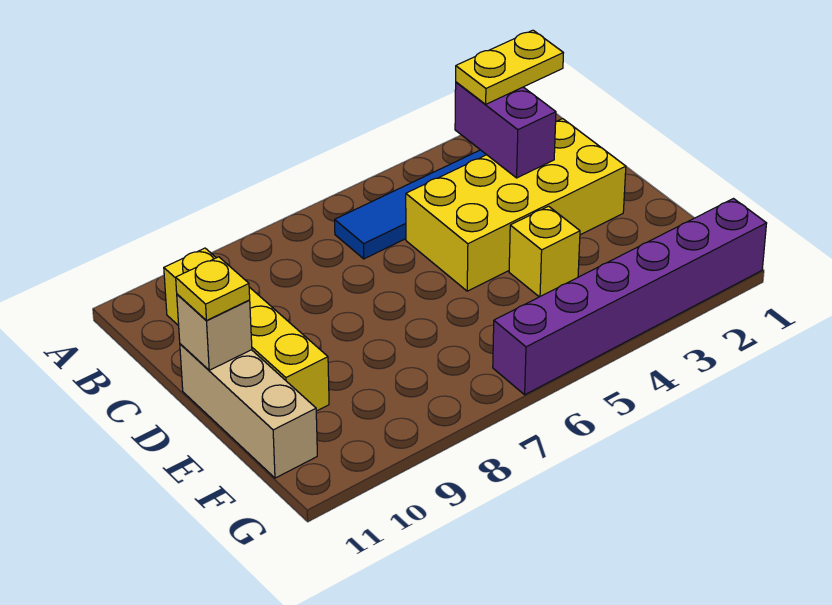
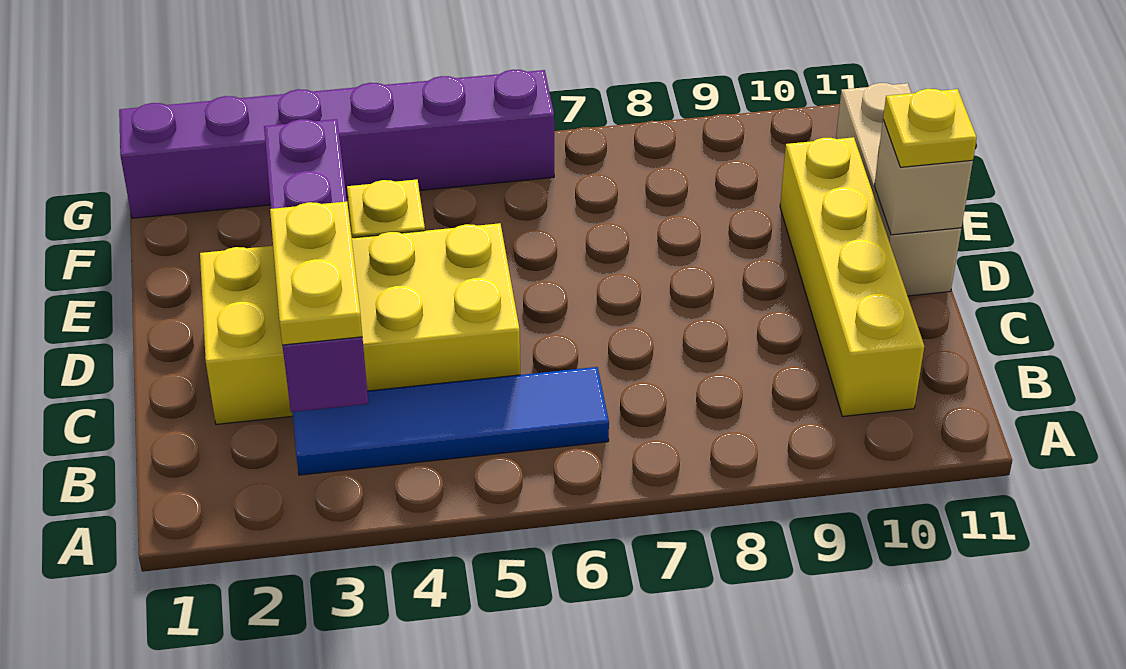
yellow 1x2 plate [456,30,563,104] -> yellow 1x2 plate turned to [270,202,362,345]
purple 1x2 brick [455,82,556,178] -> purple 1x4 brick [264,119,368,412]

